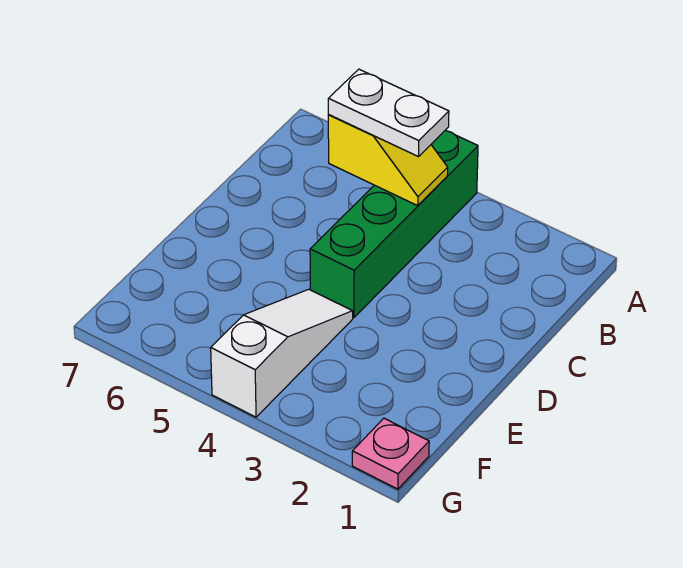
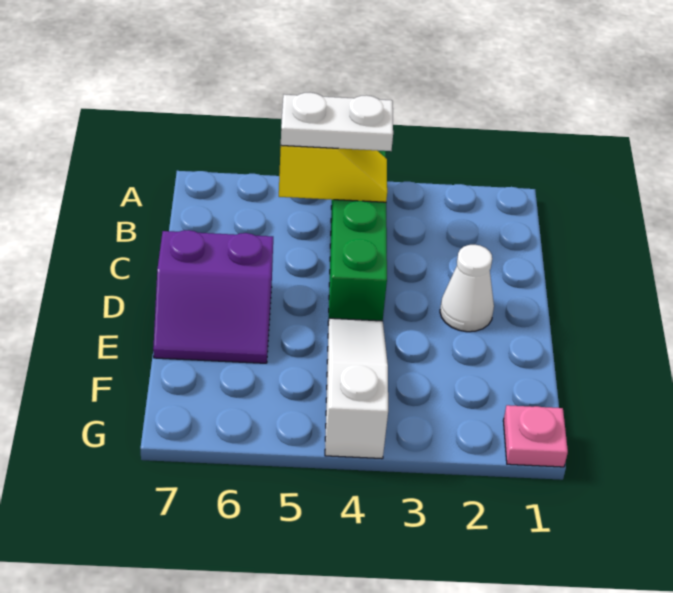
none -> white 1x1 cone [440,245,494,332]
none -> purple 2x2 slope [153,230,273,363]

